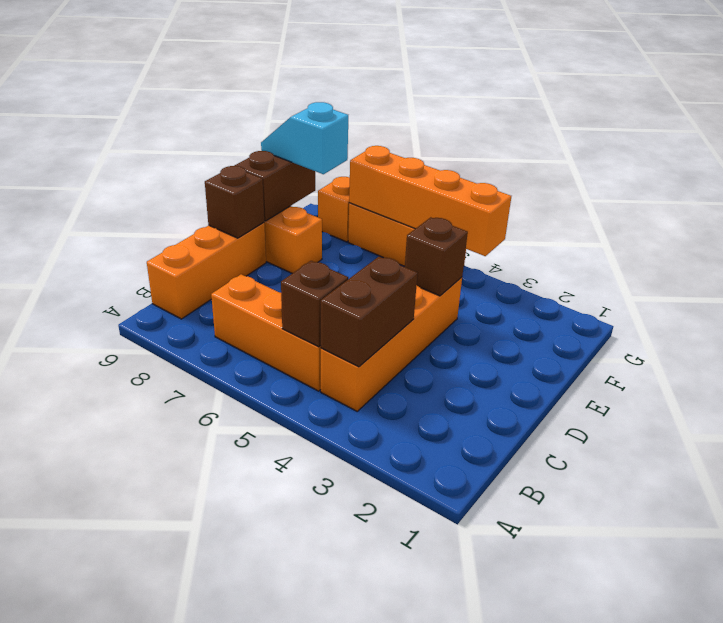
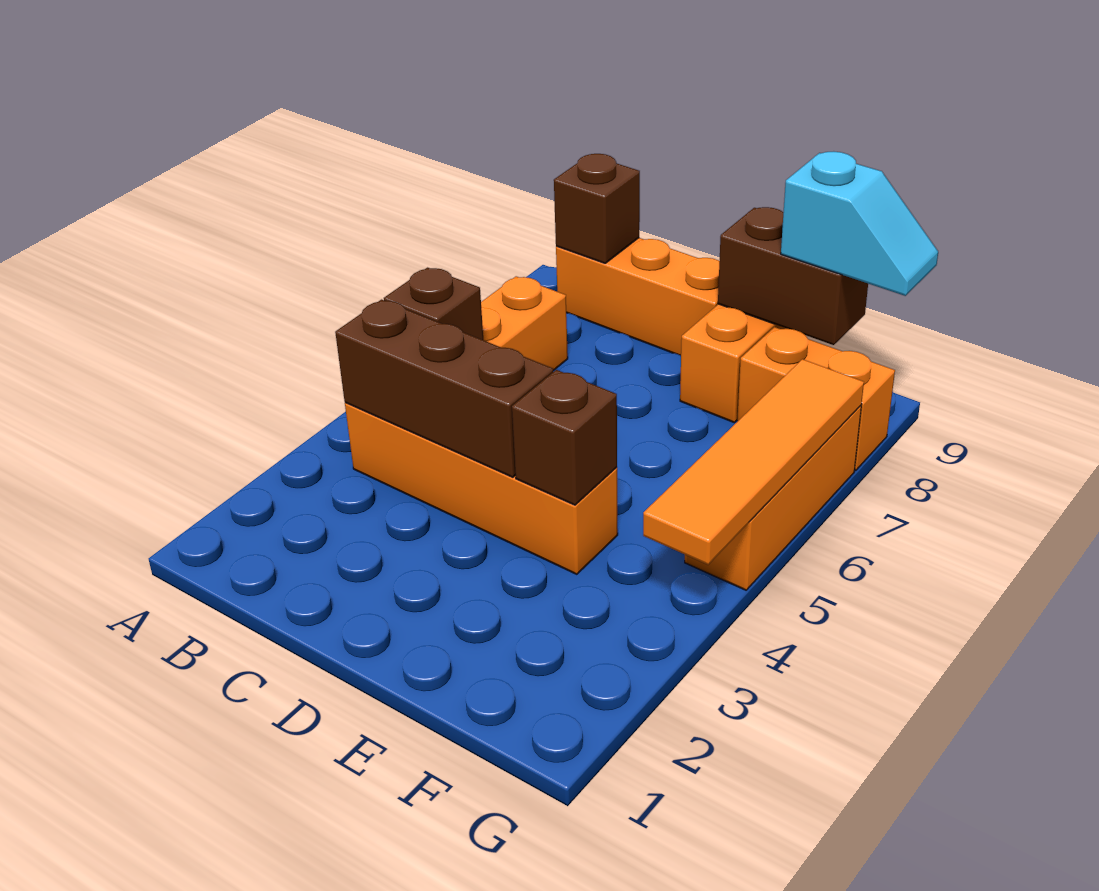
brown 1x2 brick [321,256,417,367] -> brown 1x3 brick [335,300,553,477]
brown 1x1 brick [205,166,264,238] -> brown 1x1 brick moved to [554,154,640,263]
cyan 1x2 slope [261,102,348,174] -> cyan 1x2 slope turned to [781,151,938,296]
orange 1x4 brick [349,146,511,256] -> orange 1x4 tile [643,359,864,565]
orange 1x1 brick [318,177,350,242] -> orange 1x2 brick [737,327,895,471]

